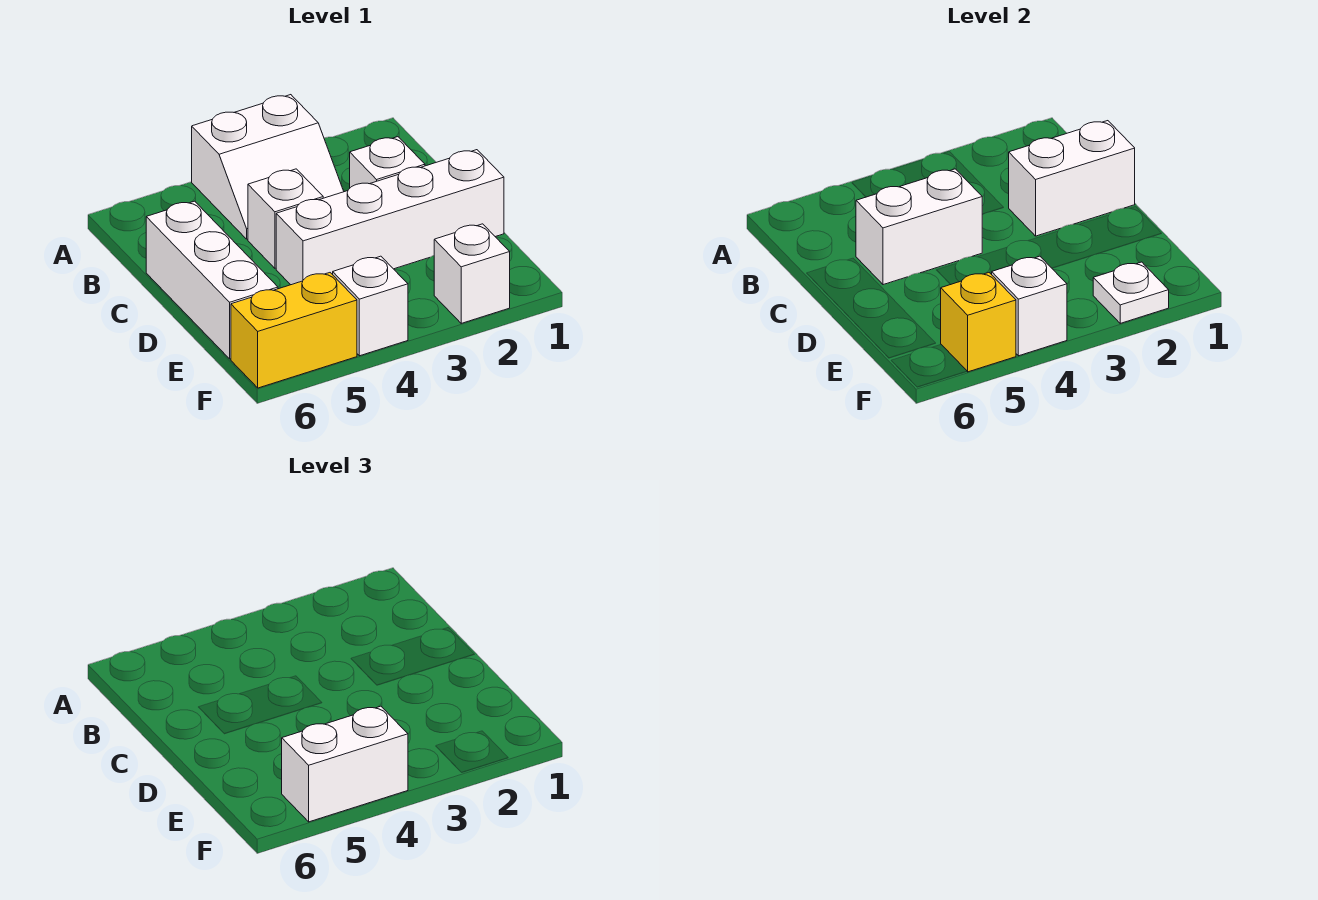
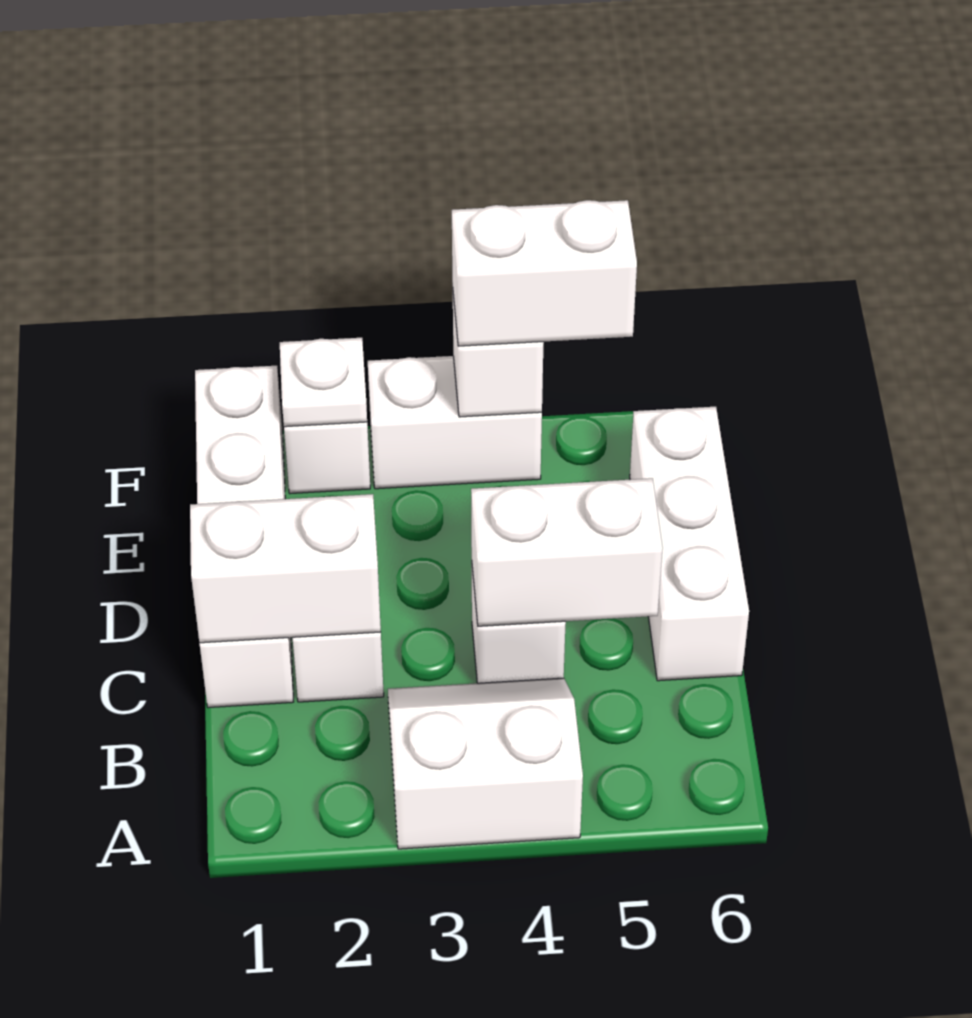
white 1x4 brick [276,150,504,285] -> white 1x4 brick turned to [195,366,293,708]
white 1x1 brick [333,256,408,356] -> white 1x2 brick [368,356,542,489]
yellow 1x2 brick [231,273,357,388] -> none
yellow 1x1 brick [941,273,1016,372] -> none

